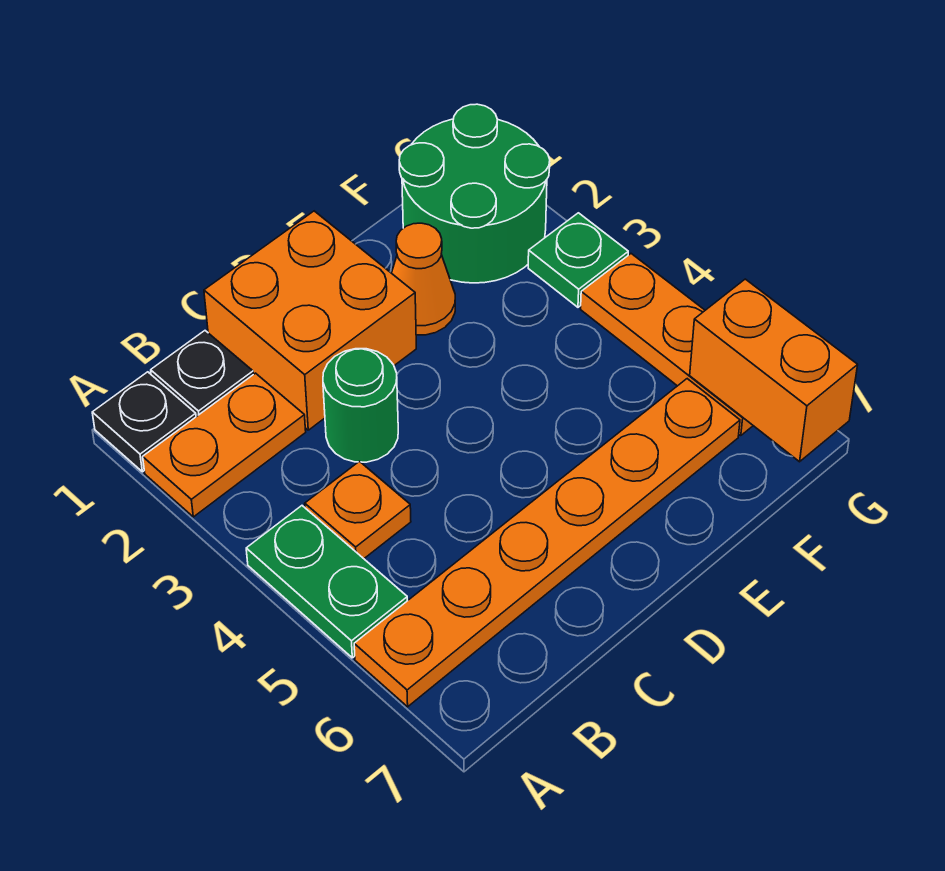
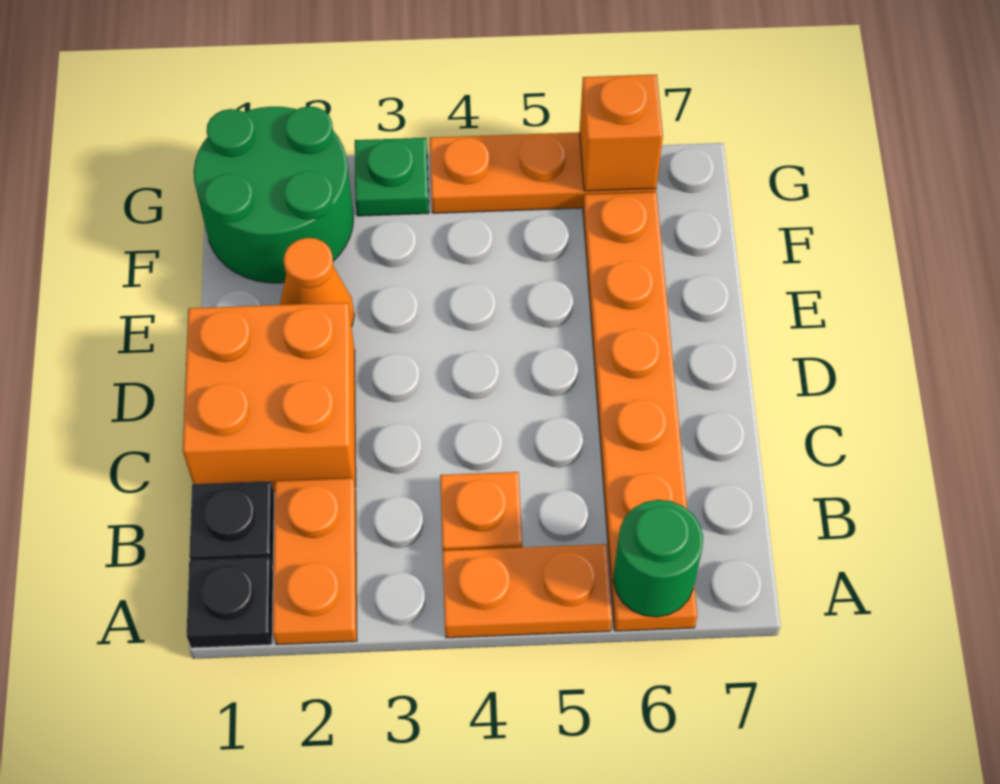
green 1x2 plate [246,506,408,658] -> orange 1x2 plate [442,544,612,638]
green 1x1 round brick [323,349,398,462] -> green 1x1 round brick moved to [613,500,703,617]
orange 1x2 brick [690,279,858,462] -> orange 1x1 brick [580,74,663,191]

